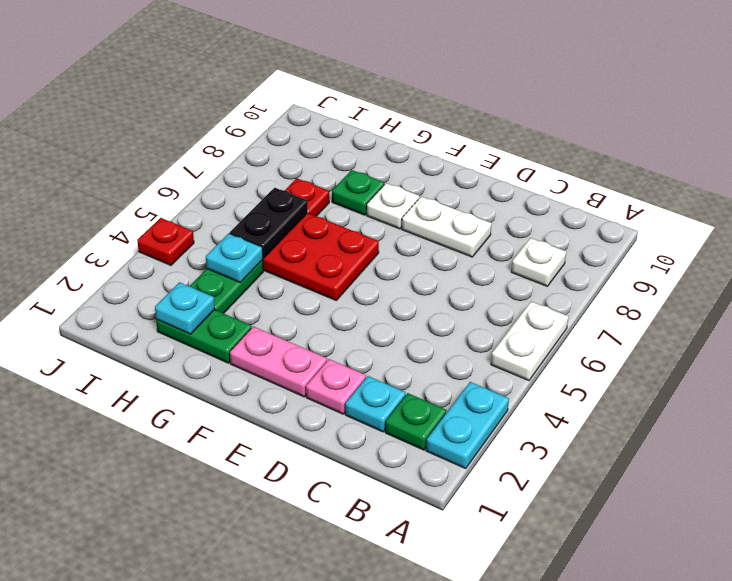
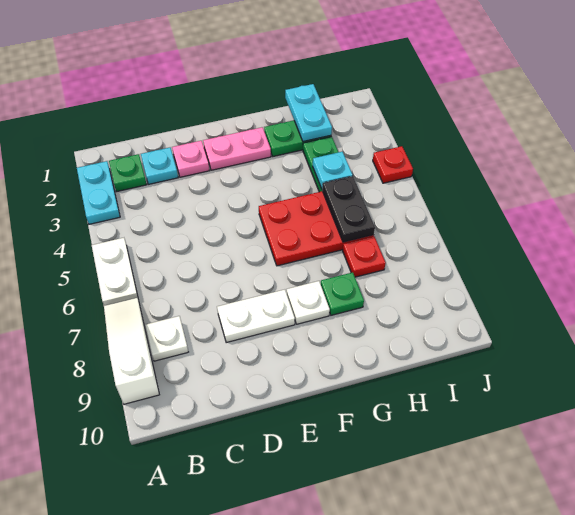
none -> white 1x3 slope [104,298,159,404]
cyan 1x1 plate [155,282,215,334] -> cyan 1x2 plate [285,84,332,142]

